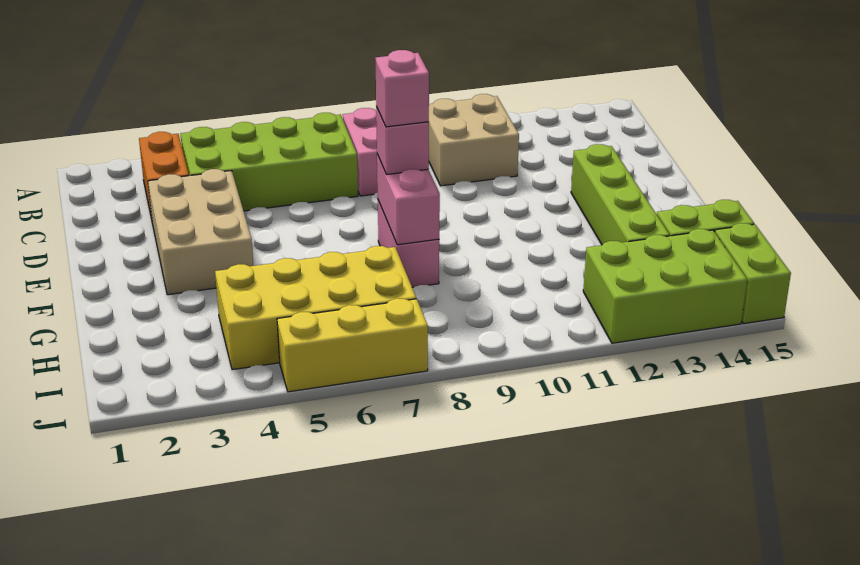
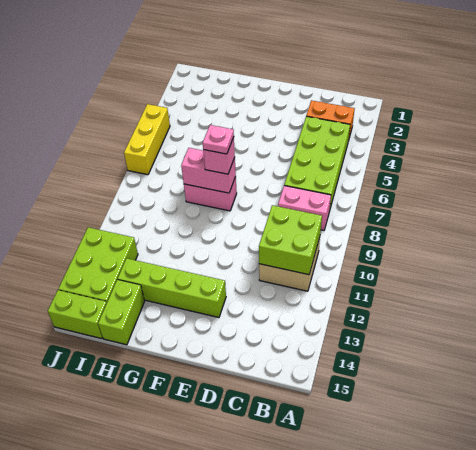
none -> lime 2x2 brick [259,205,322,275]
tan 2x3 brick [148,169,253,295] -> none
pink 1x1 brick [375,50,429,127] -> pink 1x1 plate [203,125,234,154]
yellow 2x4 brick [215,246,416,370] -> none

